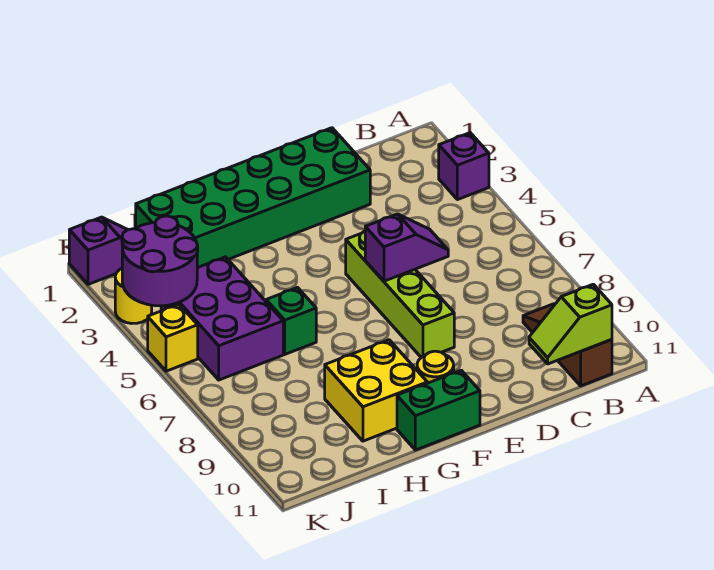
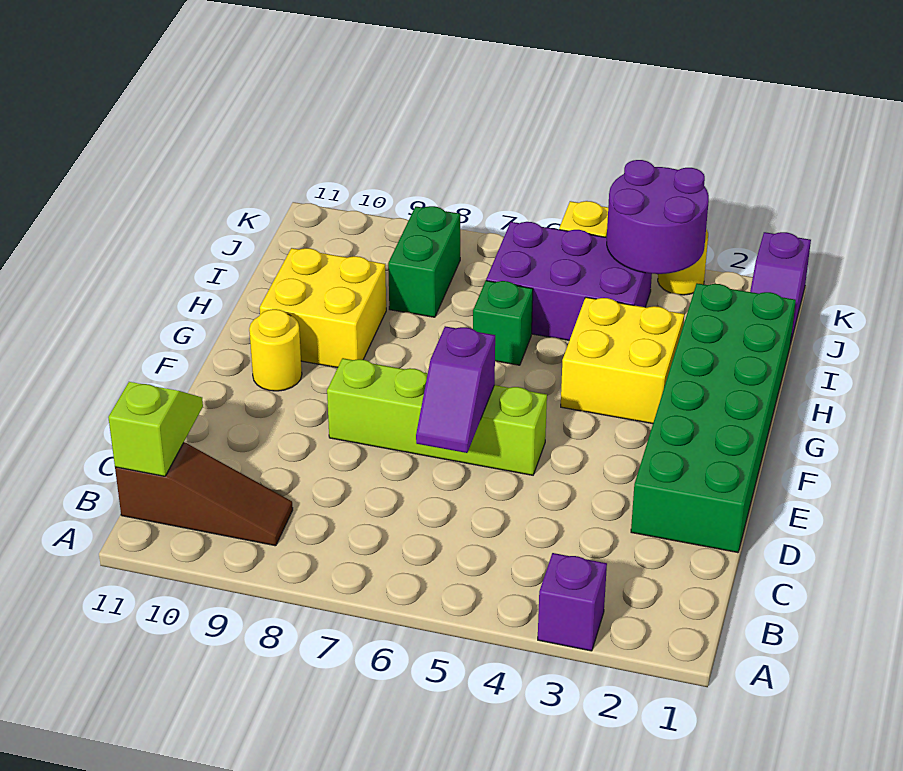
green 1x2 brick [397,370,480,450] -> green 1x2 brick moved to [388,206,460,317]
none -> yellow 2x2 brick [561,297,684,424]

